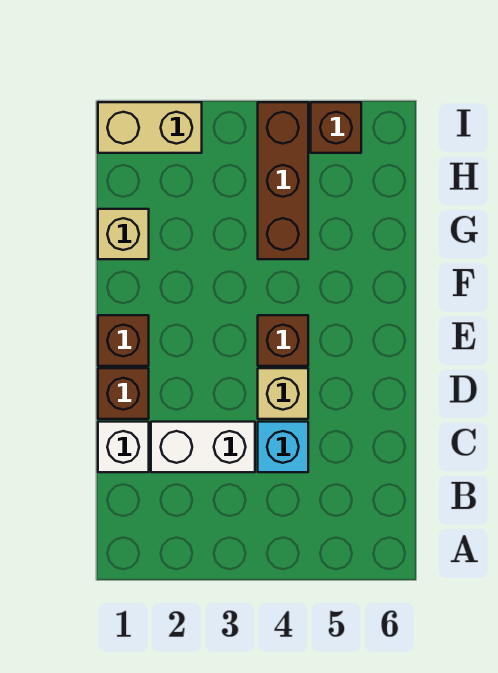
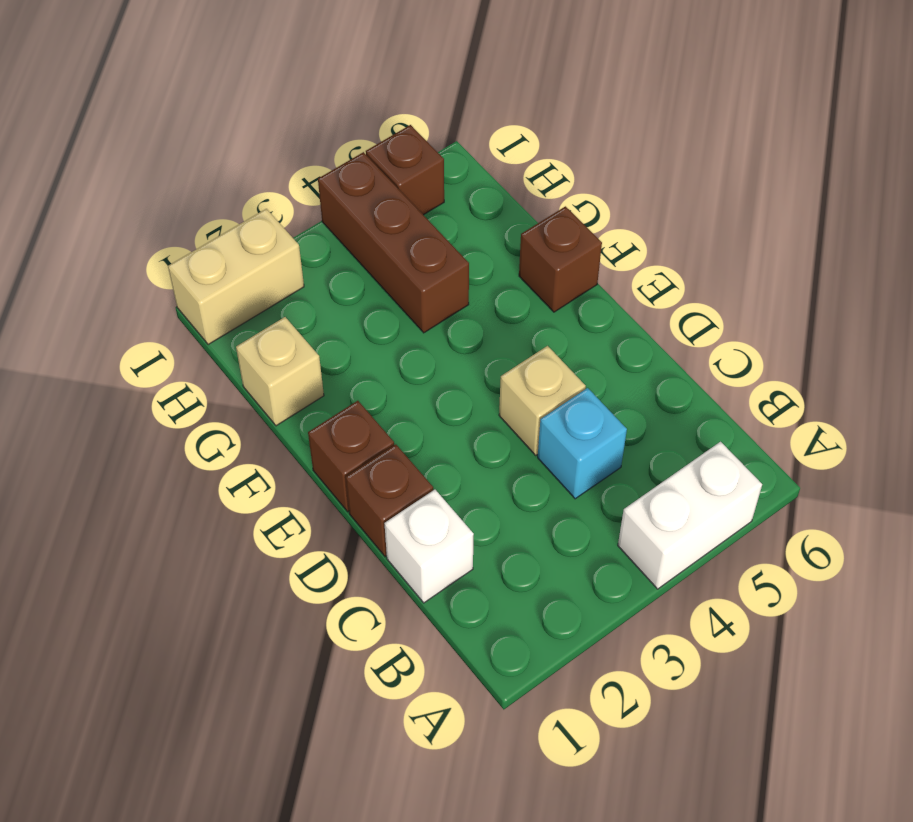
white 1x2 brick [151,422,255,472] -> white 1x2 brick moved to [618,442,762,589]
brown 1x1 brick [258,315,308,366] -> brown 1x1 brick moved to [519,206,602,312]

